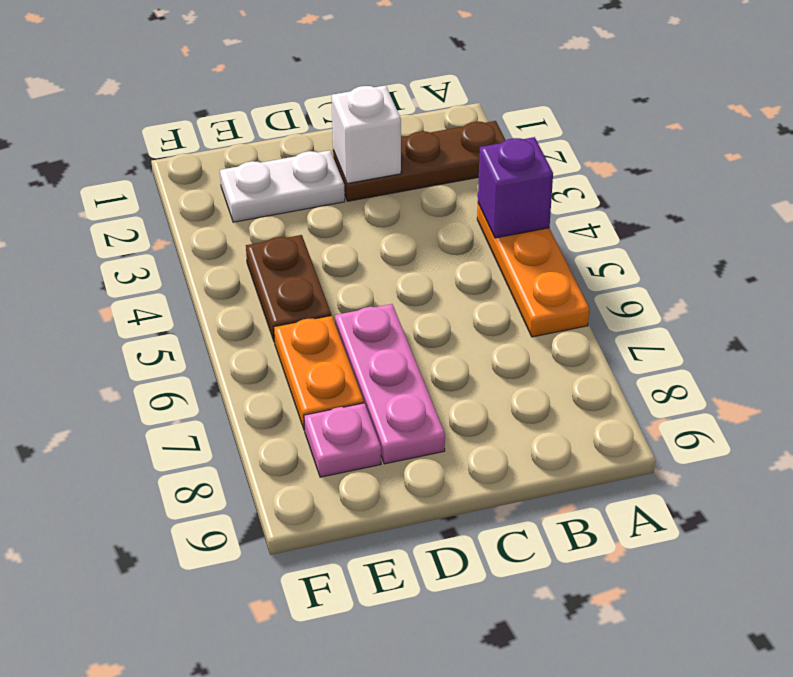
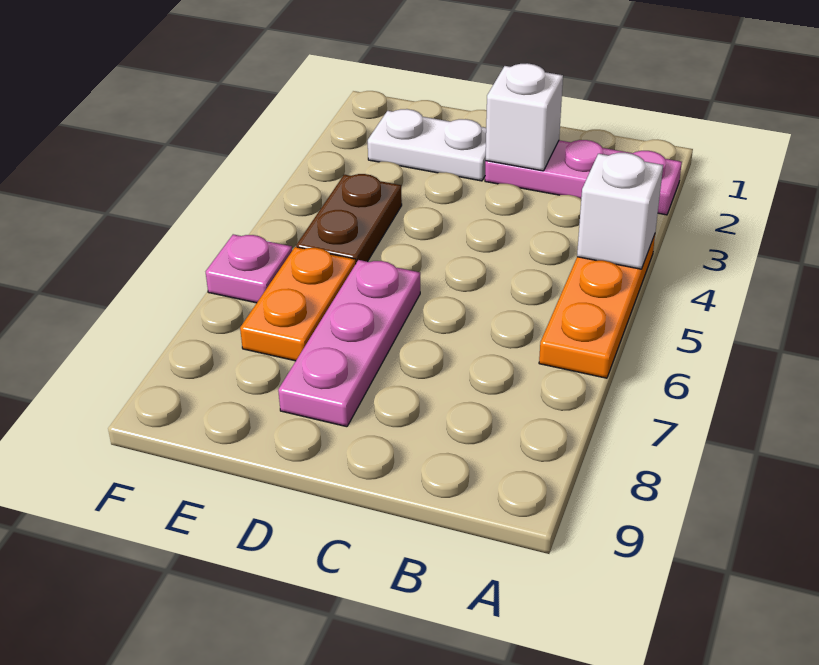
brown 1x3 plate [333,121,505,201] -> pink 1x3 plate [485,140,682,215]
purple 1x1 brick [478,137,553,238] -> white 1x1 brick [577,153,663,269]
pink 1x1 plate [304,403,381,477] -> pink 1x1 plate moved to [206,234,292,303]

